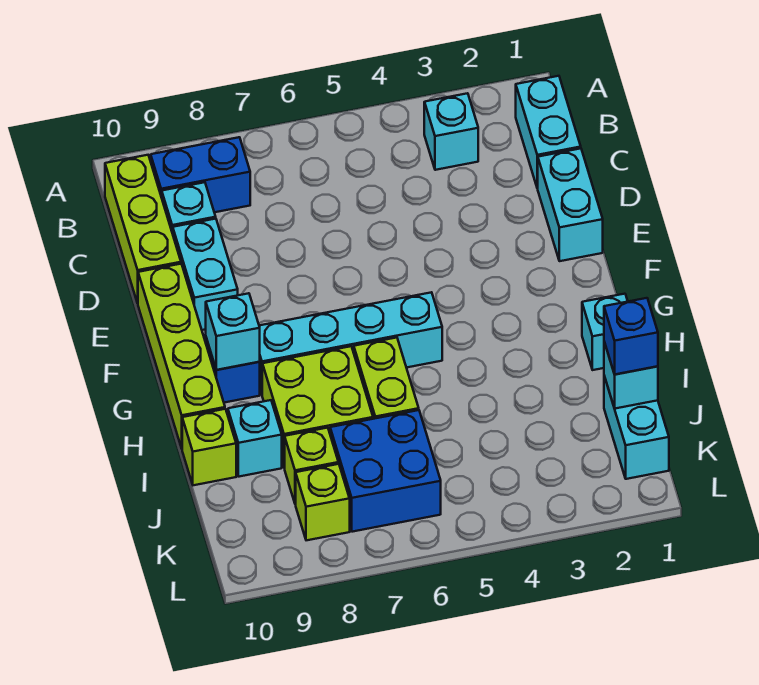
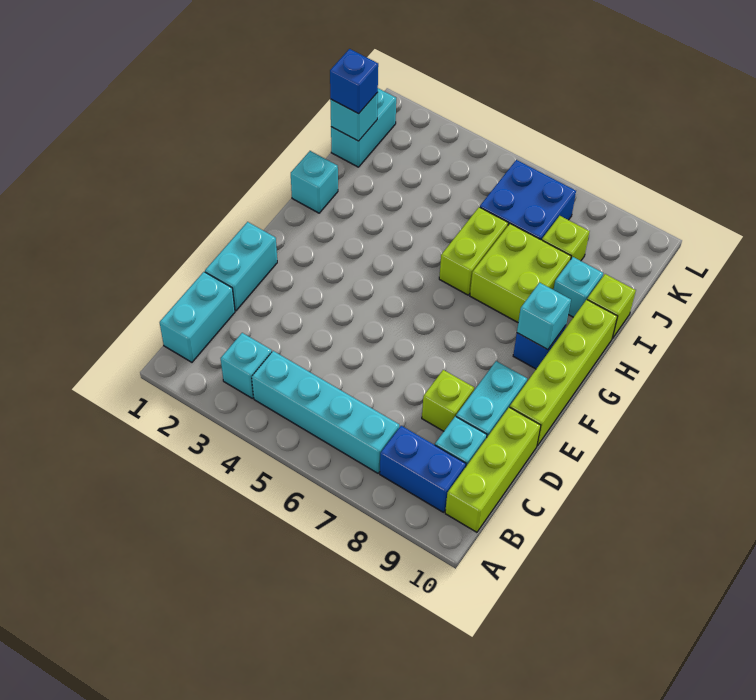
cyan 1x4 brick [259,292,442,394] -> cyan 1x4 brick moved to [252,351,399,473]
lime 1x1 brick [296,464,350,540] -> lime 1x1 brick moved to [422,370,474,431]

